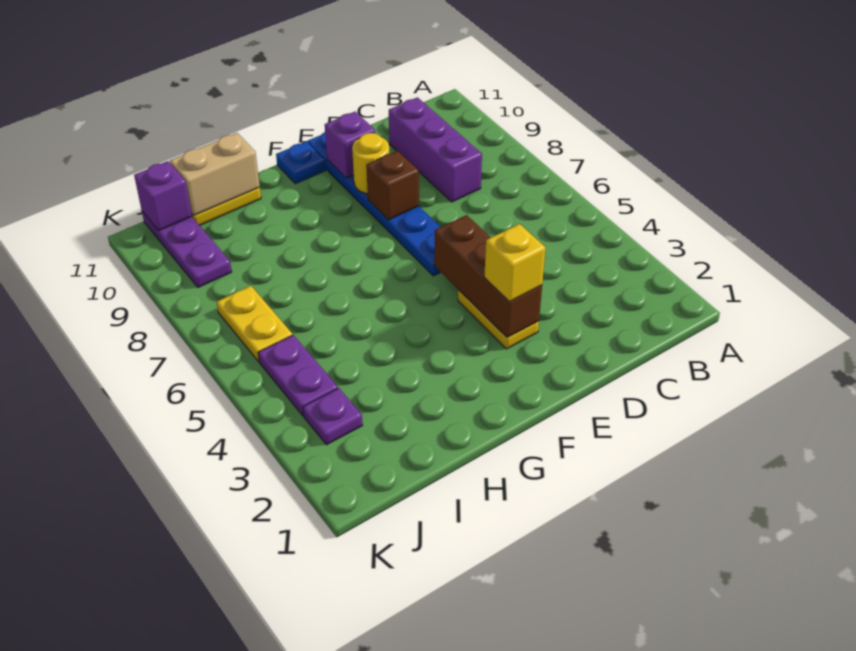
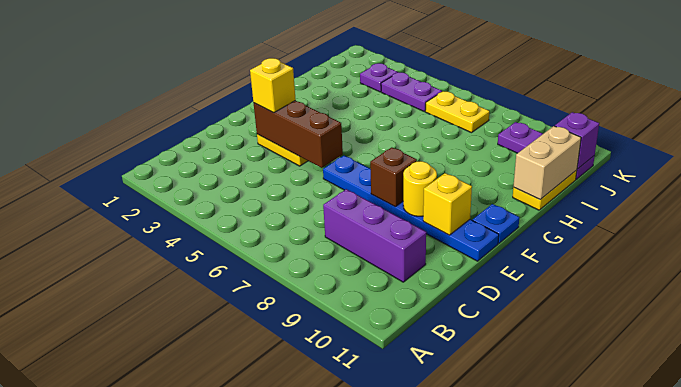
purple 1x1 brick [325,112,375,178] -> yellow 1x1 brick [423,173,472,235]

